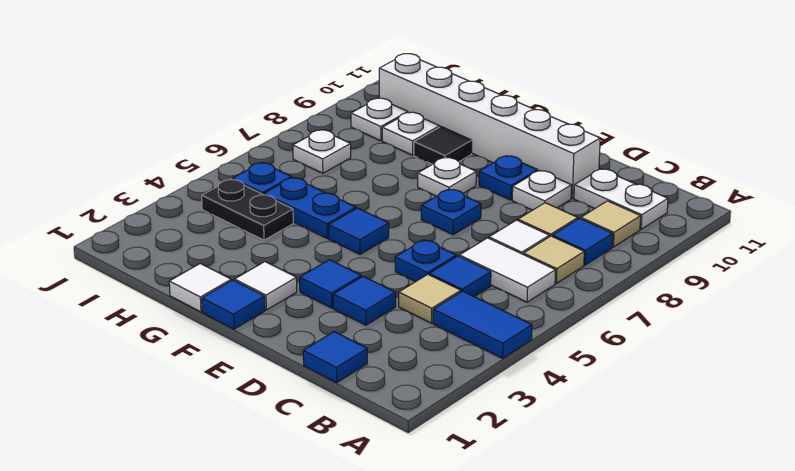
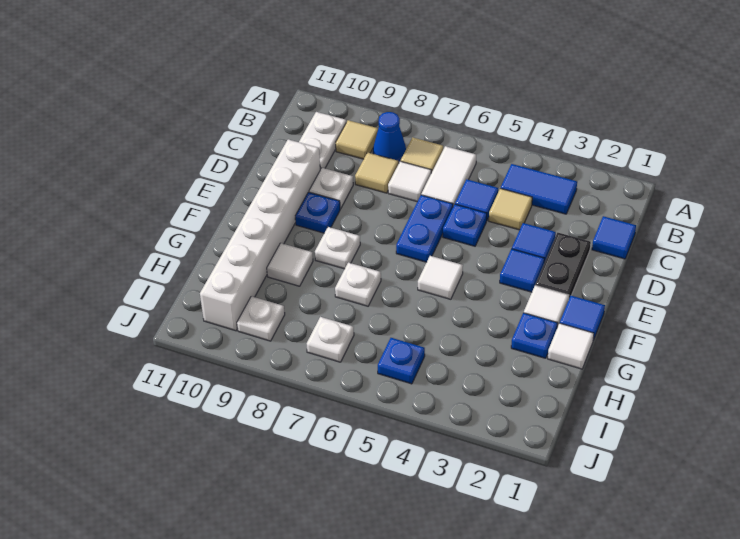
blue 1x2 tile [433,291,532,358] -> blue 1x2 tile turned to [501,164,577,214]
blue 1x1 tile [552,218,613,265] -> blue 1x1 cone [373,112,406,162]
blue 1x1 plate [421,189,481,235] -> blue 1x1 plate moved to [511,313,557,358]
blue 1x1 tile [329,208,389,254] -> white 1x1 tile [418,256,463,299]
blue 1x2 plate [264,178,356,238] -> blue 1x2 plate moved to [396,195,453,262]
black 1x1 tile [414,127,472,164] -> white 1x1 tile [267,243,313,286]
black 1x2 plate [202,179,293,240] -> black 1x2 plate moved to [535,233,591,300]
white 1x1 plate [382,112,440,155] -> white 1x1 plate moved to [335,263,381,306]

